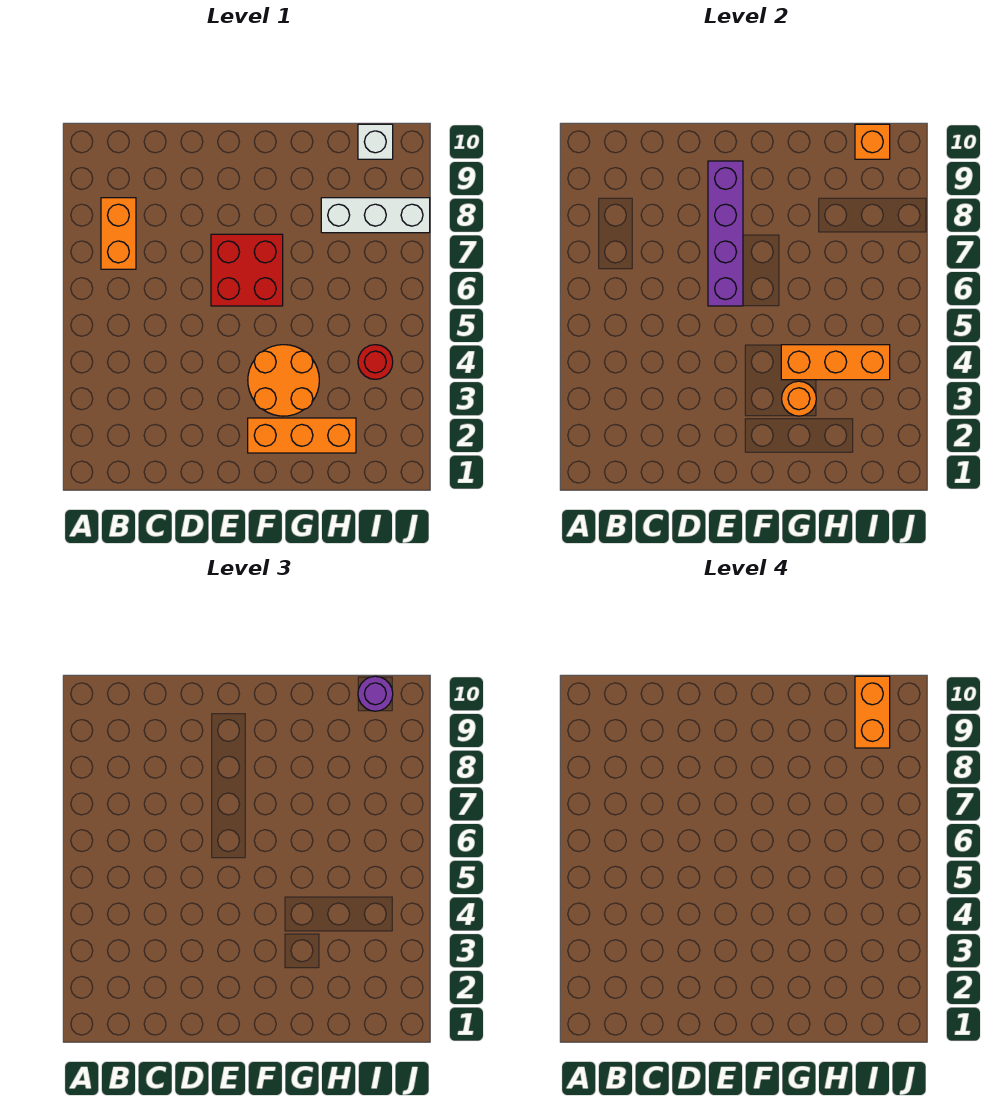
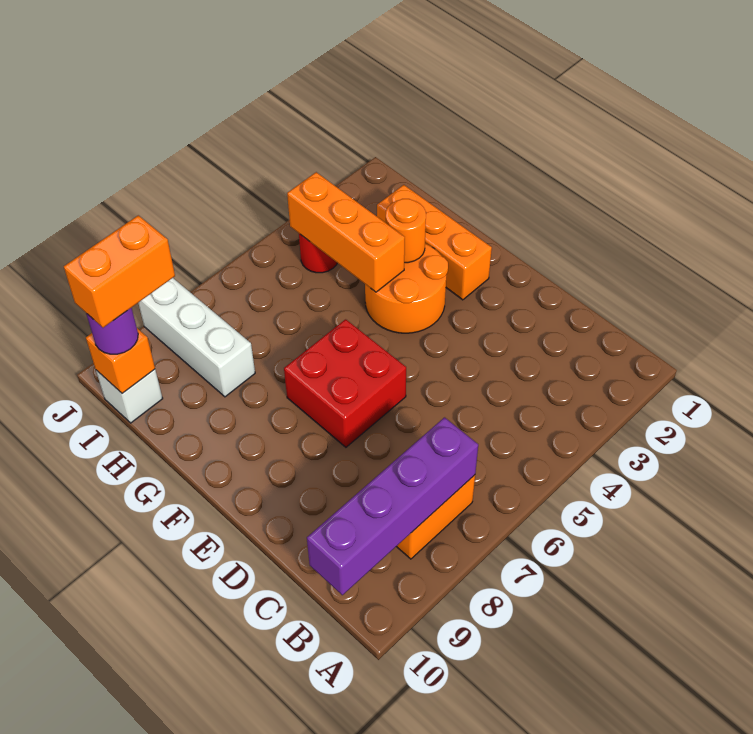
purple 1x4 brick [708,161,743,306] -> purple 1x4 brick moved to [307,417,478,595]

